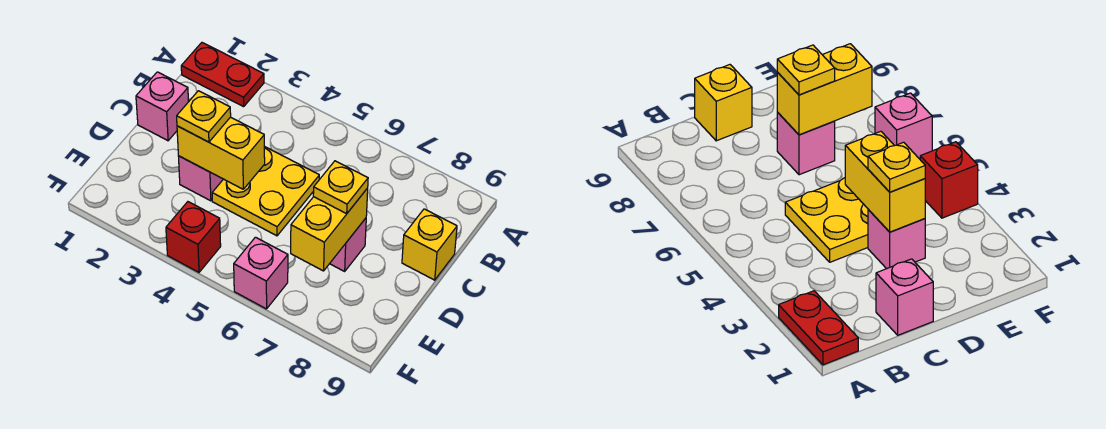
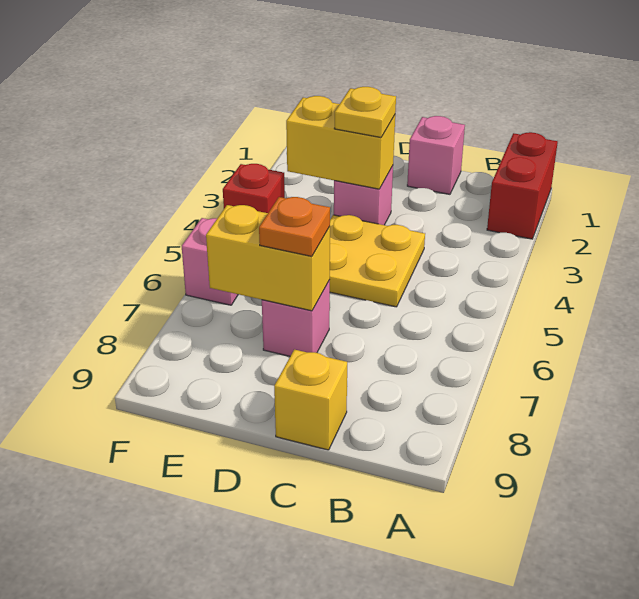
red 1x2 plate [181,43,264,107] -> red 1x2 brick [487,132,558,239]
yellow 1x2 brick [177,117,265,189] -> yellow 1x2 brick turned to [286,96,395,189]
yellow 1x1 plate [313,161,368,214] -> orange 1x1 plate [259,197,330,256]

